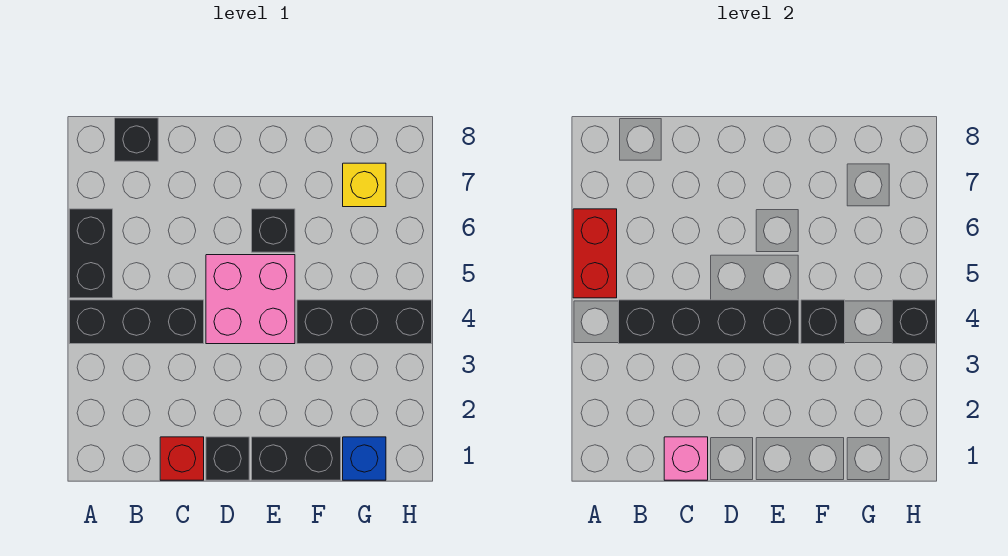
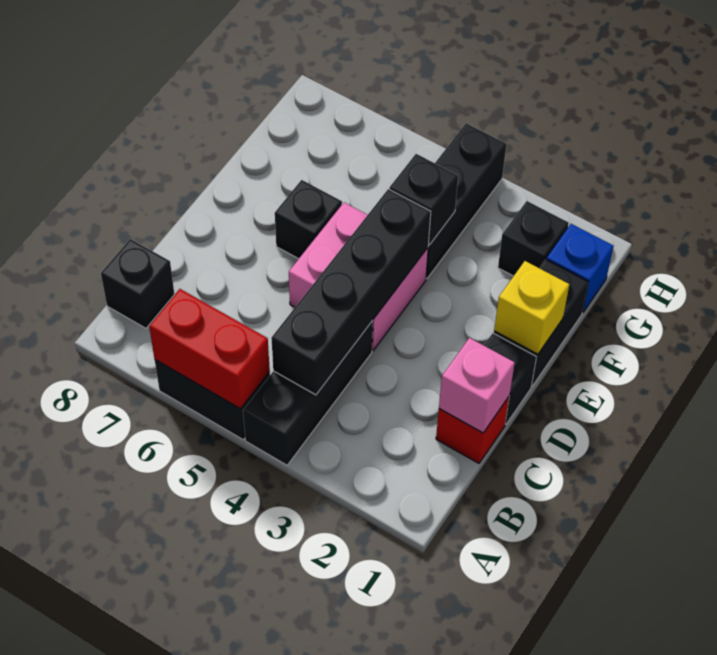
yellow 1x1 brick [343,163,386,207] -> yellow 1x1 brick moved to [494,261,569,354]
black 1x1 brick [892,300,936,344] -> black 1x1 brick moved to [498,201,569,276]

